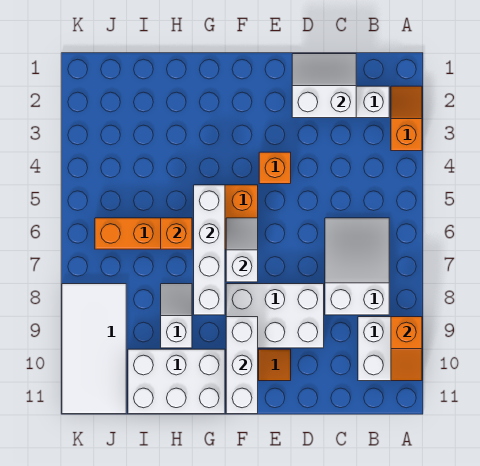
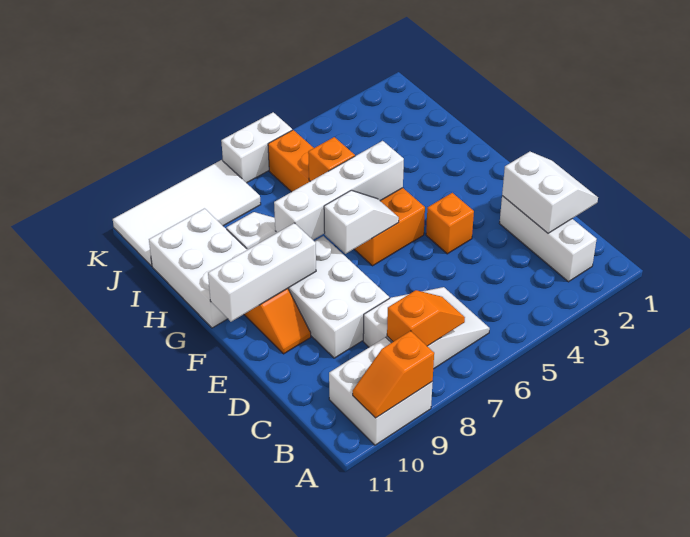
orange 1x2 slope [391,86,422,151] -> orange 1x2 slope moved to [387,290,465,346]
none -> white 1x2 brick [221,112,292,183]

